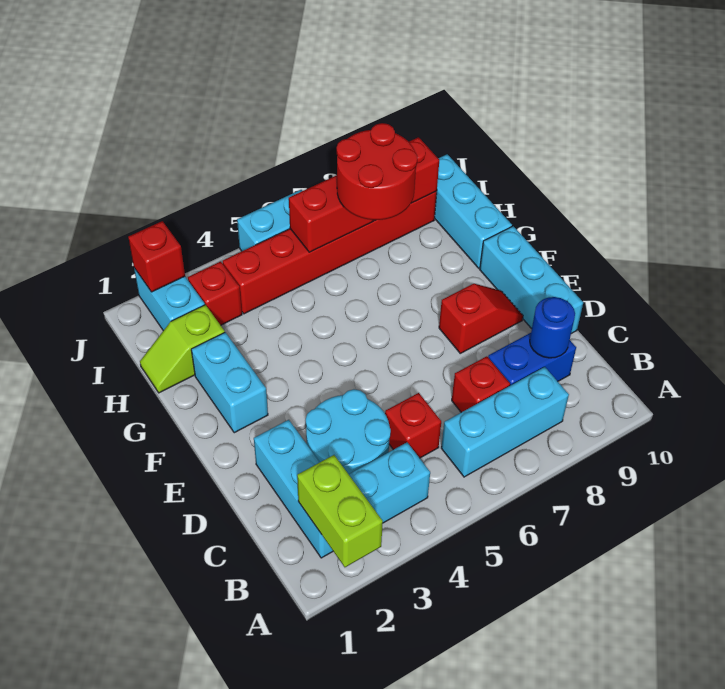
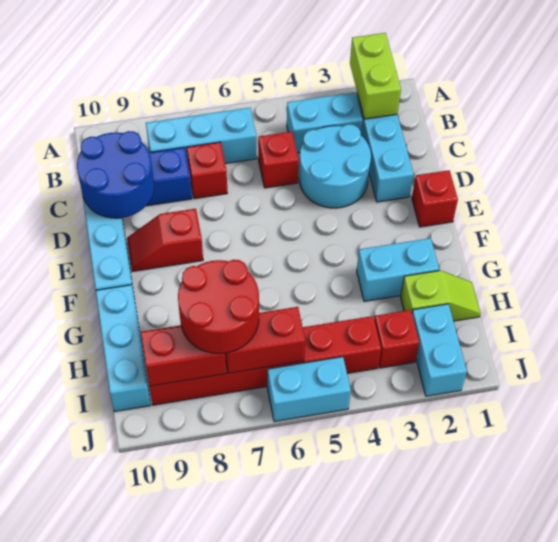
blue 1x1 round brick [530,297,575,358] -> blue 2x2 round brick [77,131,154,218]
cyan 1x2 brick [191,332,268,433] -> cyan 1x2 brick turned to [357,238,439,301]
red 1x1 brick [128,221,185,292] -> red 1x1 brick moved to [412,170,458,227]

